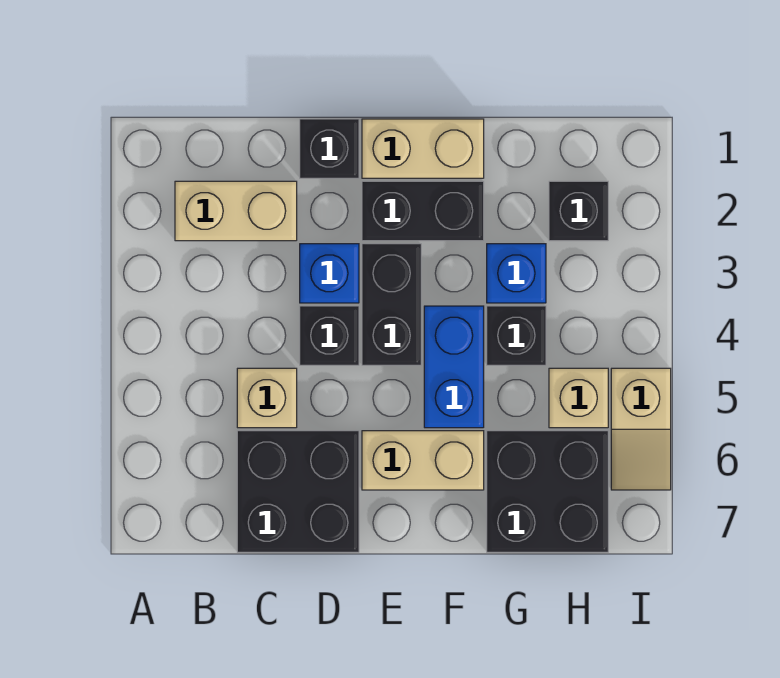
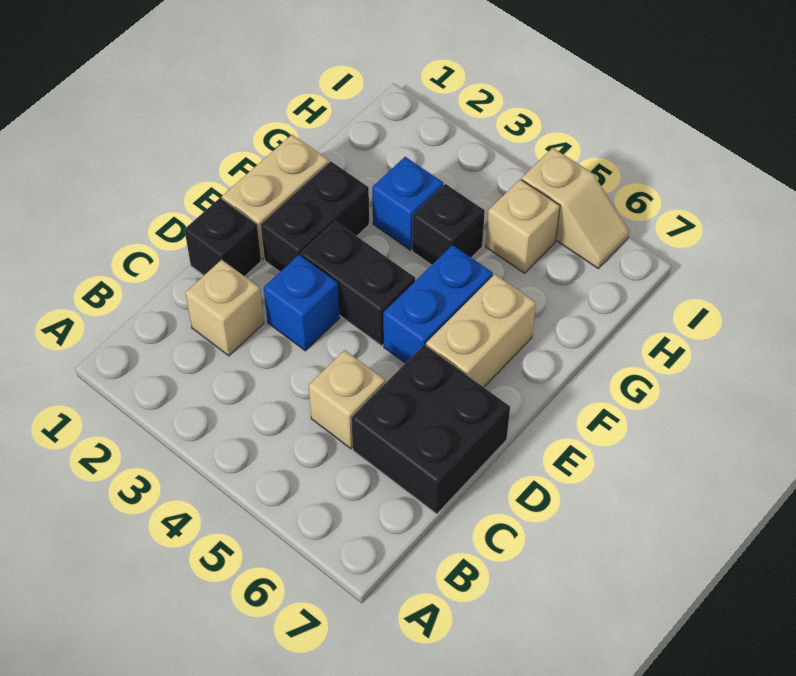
tan 1x2 brick [175,181,297,241] -> tan 1x1 brick [185,260,264,356]
black 1x1 brick [300,306,359,365] -> none
blue 1x2 brick [424,306,484,428] -> blue 1x2 brick turned to [383,245,493,363]
black 2x2 brick [487,431,608,552] -> none
black 1x1 brick [549,181,608,241] -> none

